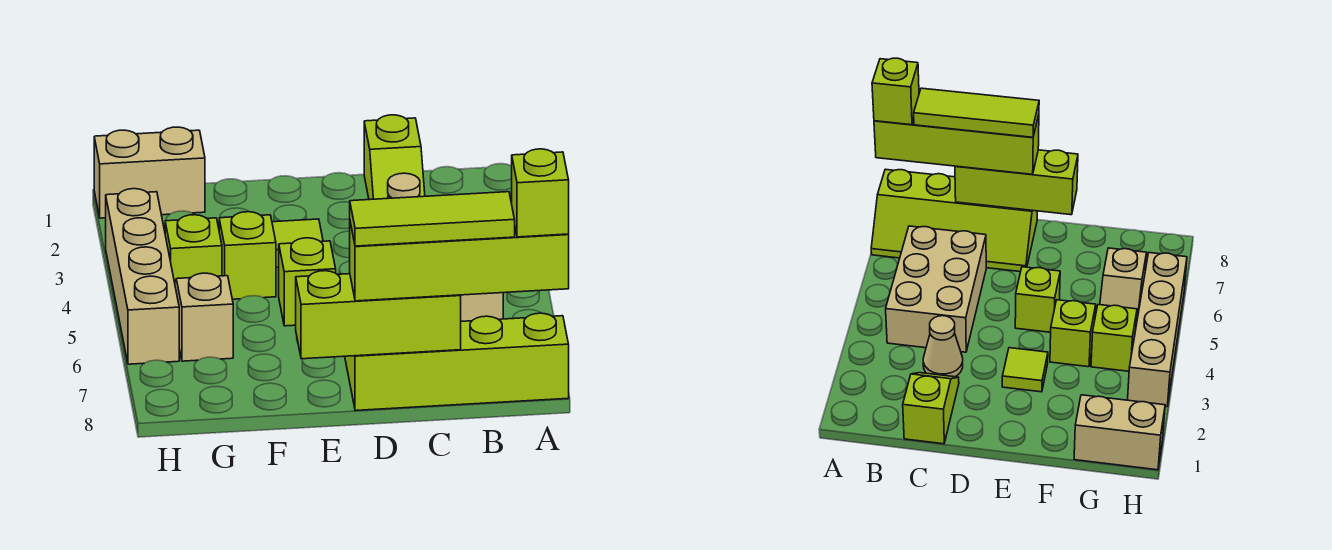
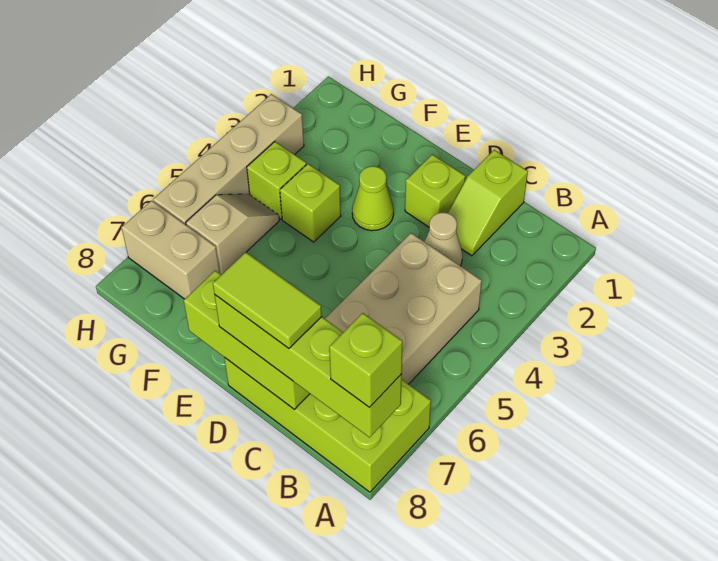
lime 2x4 slope [345,313,569,411] -> lime 2x4 brick [224,358,431,492]
lime 1x3 tile [350,192,515,246] -> lime 1x2 tile [213,252,322,348]
lime 1x1 tile [272,219,323,267] -> lime 1x1 cone [352,166,394,231]
lime 1x1 brick [279,238,336,326] -> lime 1x1 brick moved to [405,154,465,227]
tan 1x2 brick [94,127,205,218] -> tan 1x2 brick moved to [122,201,220,299]

